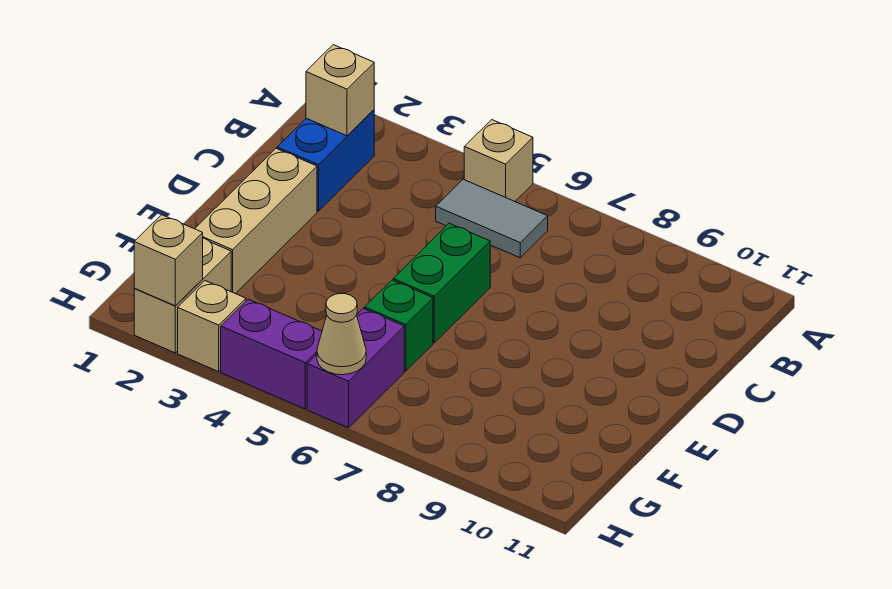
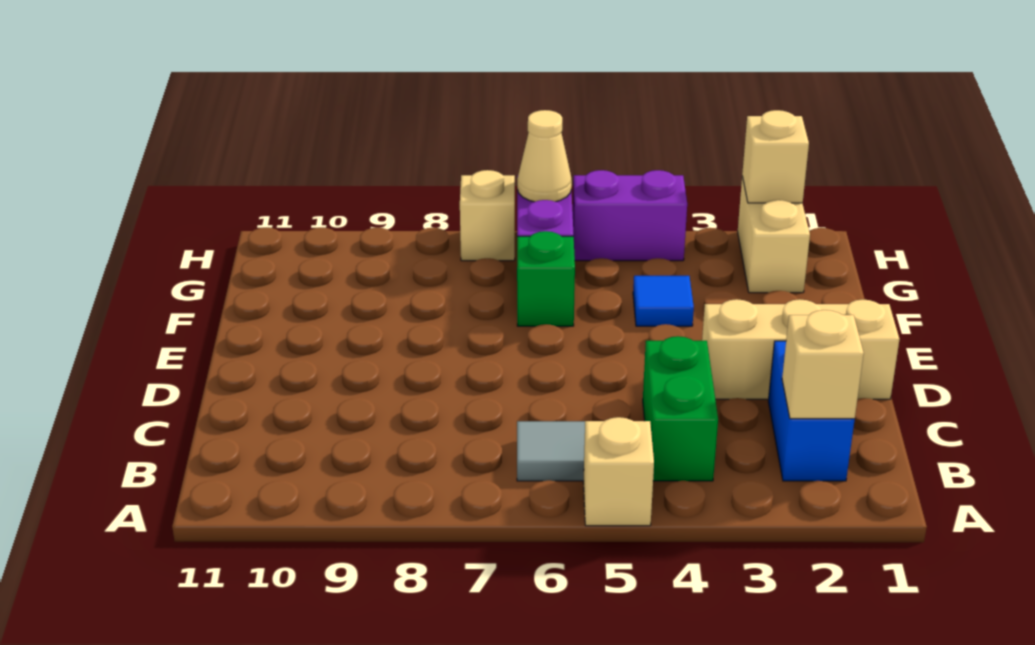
tan 1x3 brick [195,149,317,294] -> tan 1x3 brick turned to [702,299,900,399]
green 1x2 brick [393,223,490,343] -> green 1x2 brick moved to [643,336,718,481]
none -> blue 1x1 tile [633,276,694,326]
tan 1x1 brick [178,281,246,372] -> tan 1x1 brick moved to [460,170,515,261]

